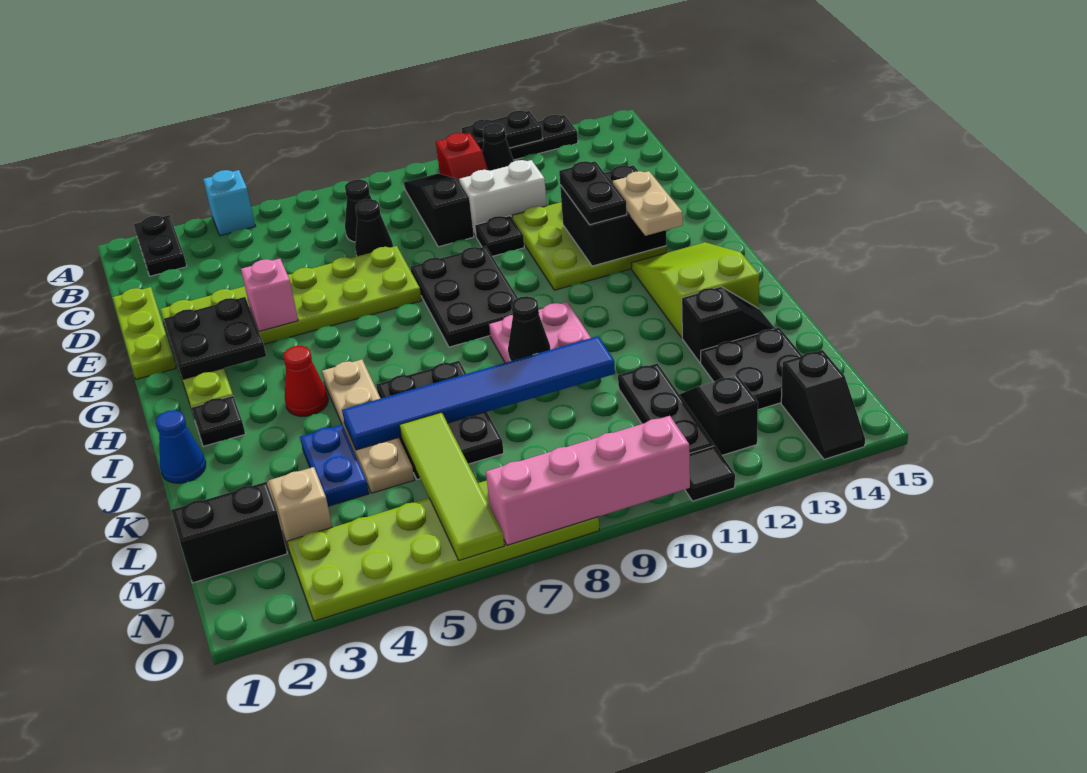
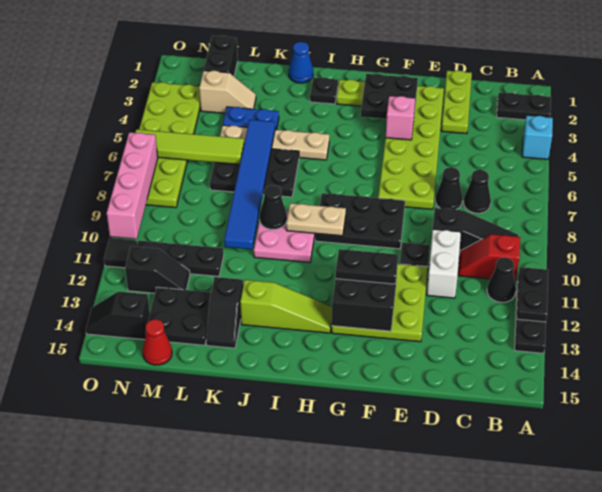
lime 1x3 plate [113,287,176,379] -> lime 1x3 plate turned to [441,70,472,134]
tan 1x2 plate [613,171,683,236] -> tan 1x2 plate moved to [286,203,346,236]
lime 2x3 slope [632,242,759,338] -> lime 1x3 slope [240,280,332,333]
red 1x1 cone [284,346,328,416] -> red 1x1 cone moved to [143,319,172,365]

